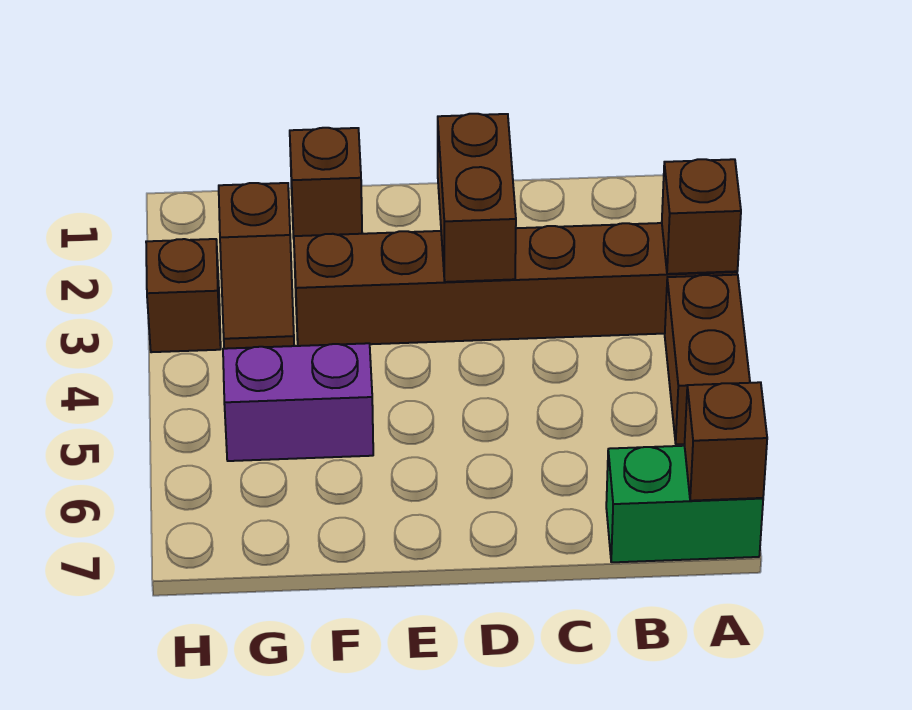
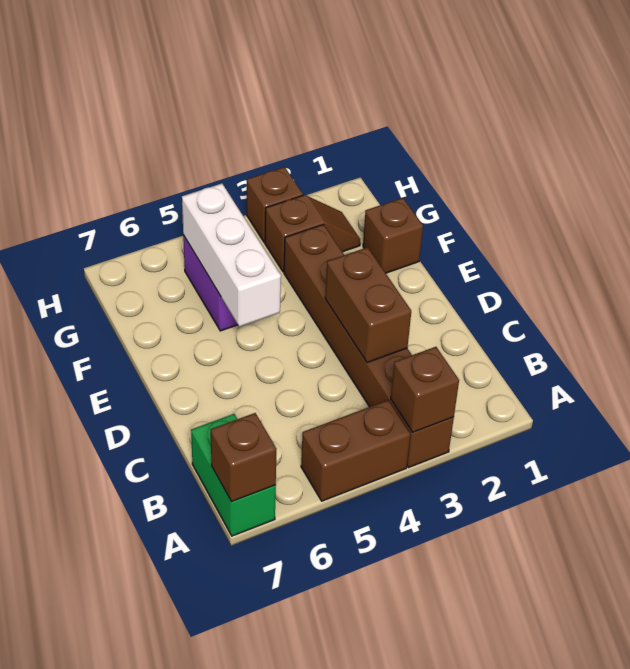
brown 1x2 brick [438,114,516,282] -> brown 1x2 brick turned to [325,247,411,363]
none -> white 1x3 brick [182,183,281,327]
brown 1x2 slope [219,183,294,349] -> brown 1x2 slope turned to [265,195,360,272]

